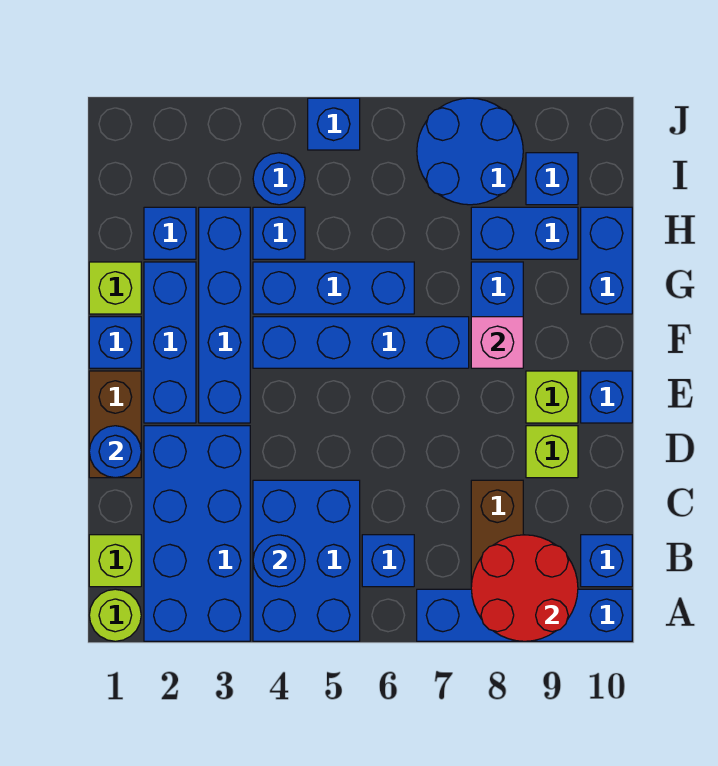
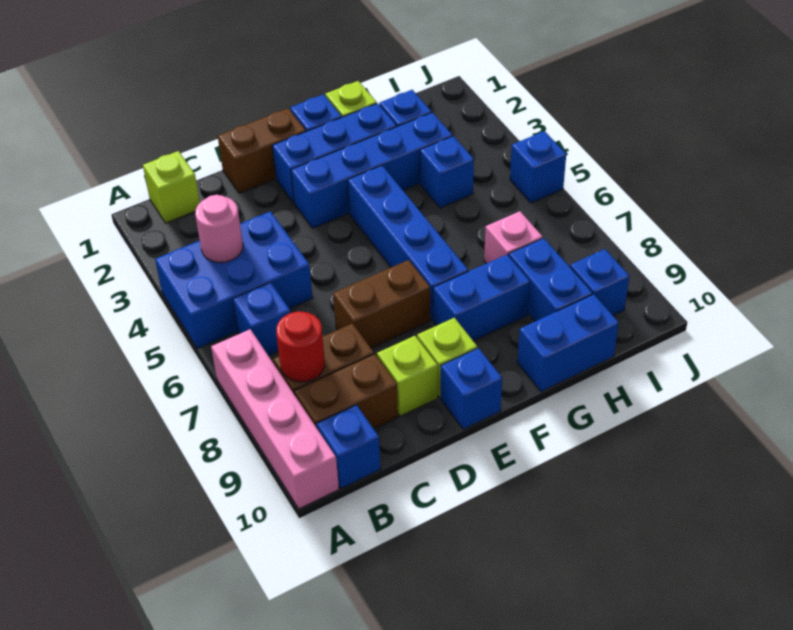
lime 1x1 round brick [89,589,141,641] -> none
blue 2x4 brick [144,426,250,641] -> none
blue 1x4 brick [417,589,632,641] -> pink 1x4 brick [211,329,339,509]
red 2x2 round brick [471,535,578,641] -> red 1x1 round brick [276,311,325,382]
blue 1x1 round brick [253,535,305,587] -> pink 1x1 round brick [195,195,243,263]
none -> brown 1x2 brick [294,354,398,429]
blue 1x1 round brick [89,426,141,478] -> none
none -> brown 1x2 brick [333,260,430,348]
pink 1x1 brick [471,317,523,368] -> pink 1x1 brick moved to [484,211,543,264]
blue 1x3 brick [253,262,414,314] -> none
blue 1x1 round brick [253,153,305,205] -> none
blue 2x2 round brick [417,98,523,205] -> none

